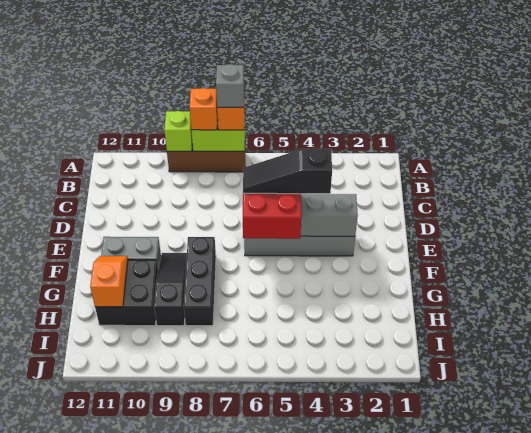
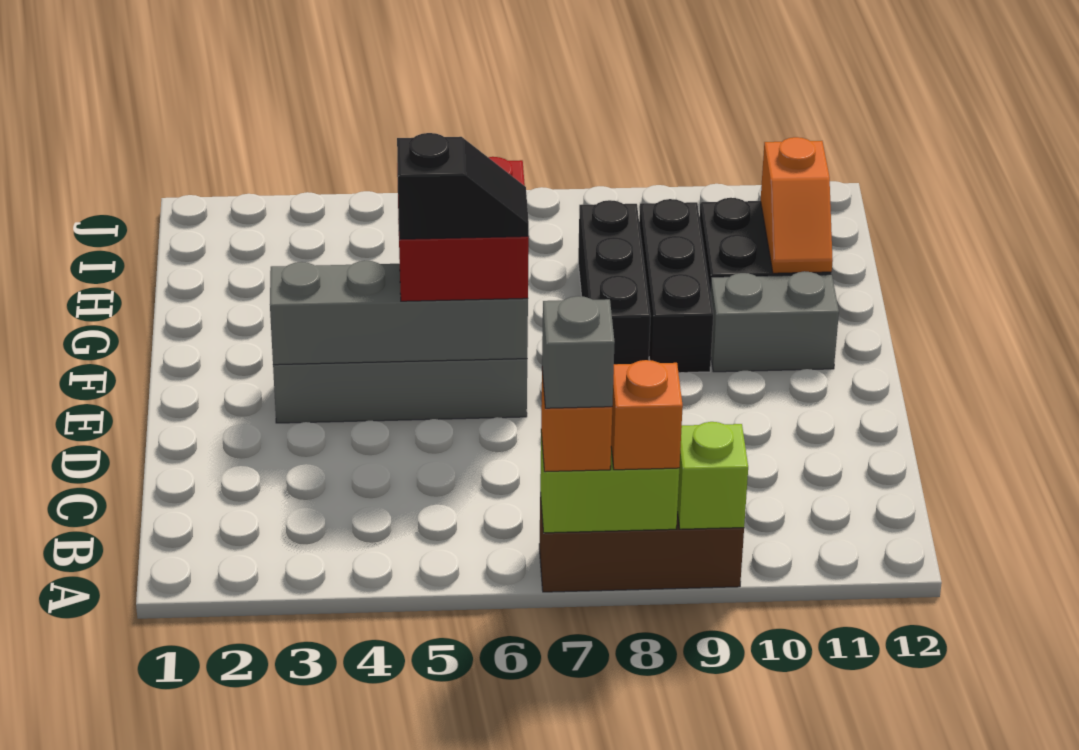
black 1x3 slope [243,149,332,194] -> black 1x2 slope [397,133,529,239]
black 1x3 slope [154,253,187,326] -> black 1x3 brick [639,199,713,373]

